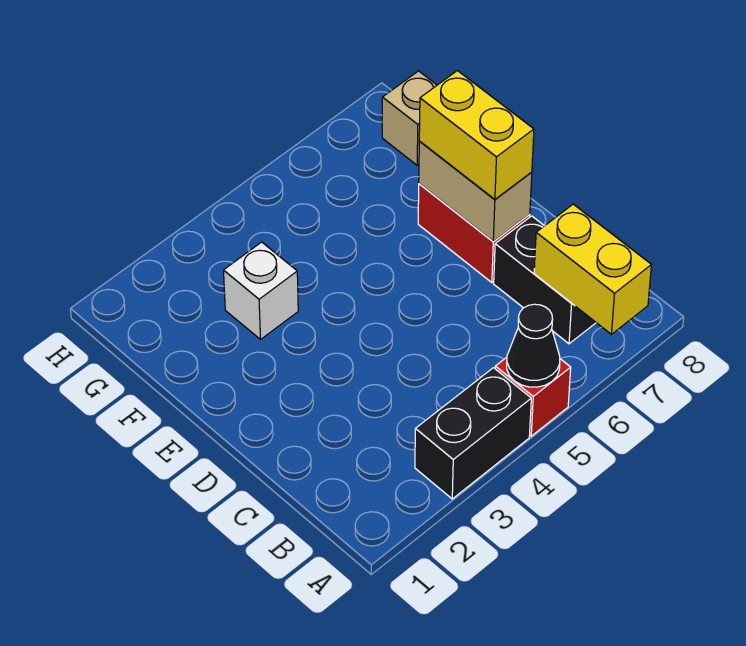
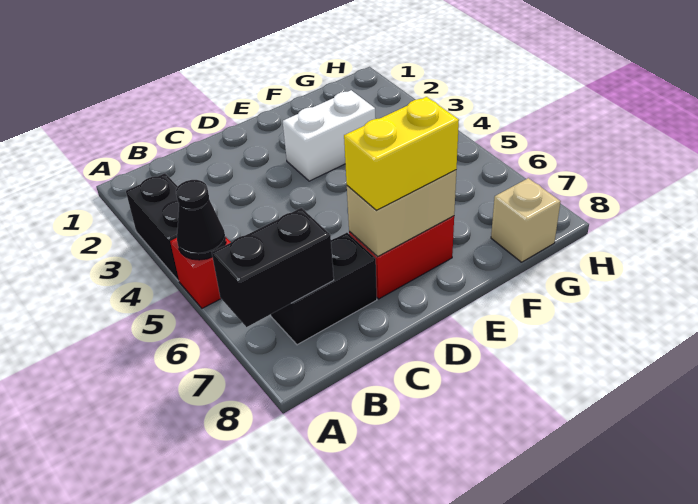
yellow 1x2 brick [534,204,651,334] -> black 1x2 brick [212,208,334,327]
white 1x1 brick [224,242,298,339] -> white 1x2 brick [283,90,376,181]

